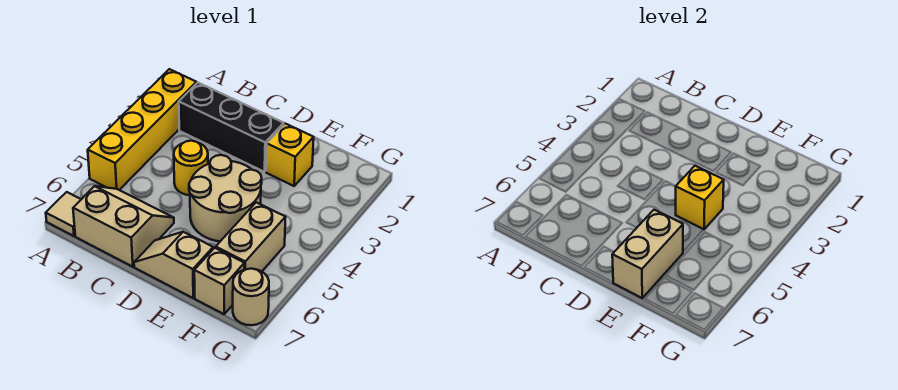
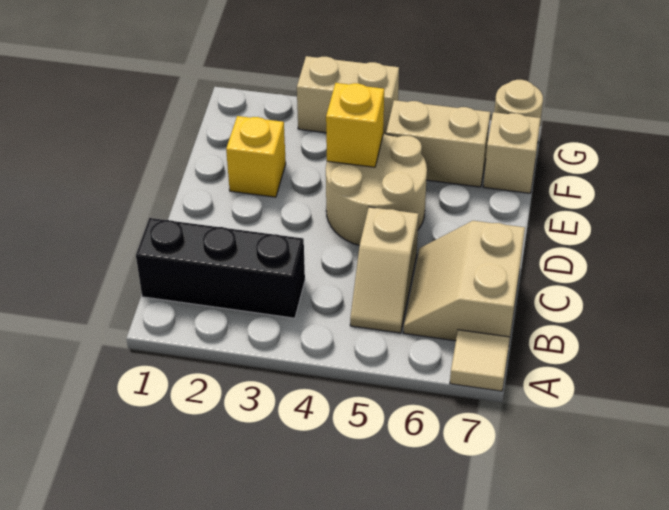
yellow 1x4 brick [88,69,196,190] -> none
black 1x3 brick [179,83,284,172] -> black 1x3 brick turned to [136,218,305,318]
yellow 1x1 round brick [174,141,208,195] -> none
tan 1x2 slope [134,232,213,298] -> tan 1x2 slope moved to [350,207,419,333]
tan 1x2 brick [612,210,683,298] -> tan 1x2 brick moved to [297,56,399,134]

